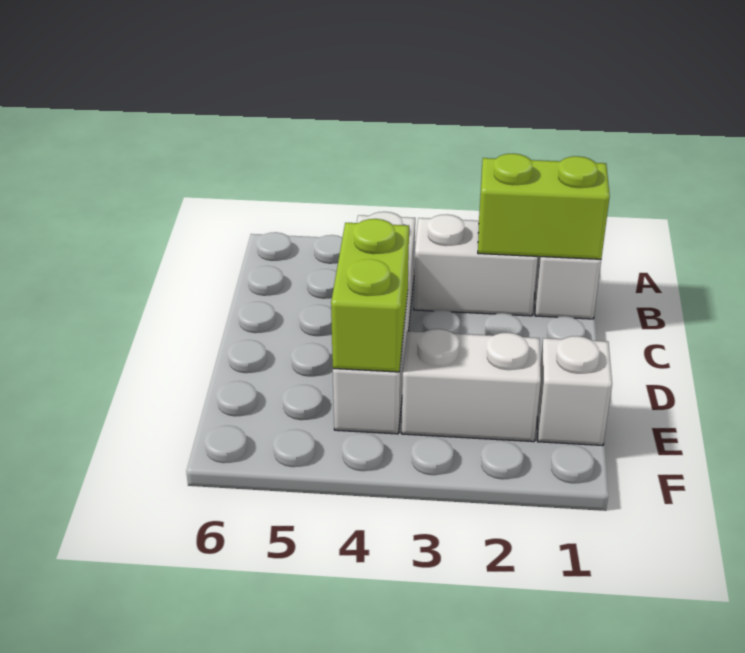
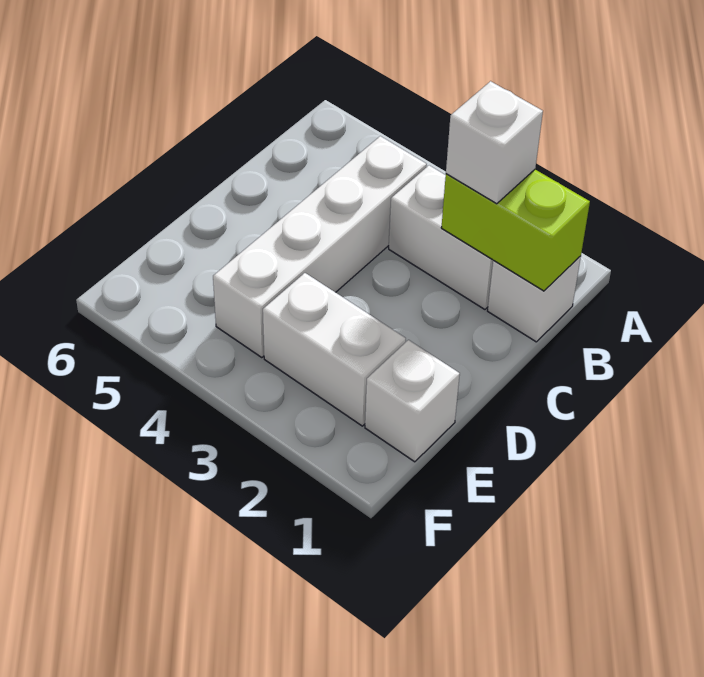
none -> white 1x1 brick [446,81,543,204]
lime 1x2 brick [331,219,409,372] -> none

